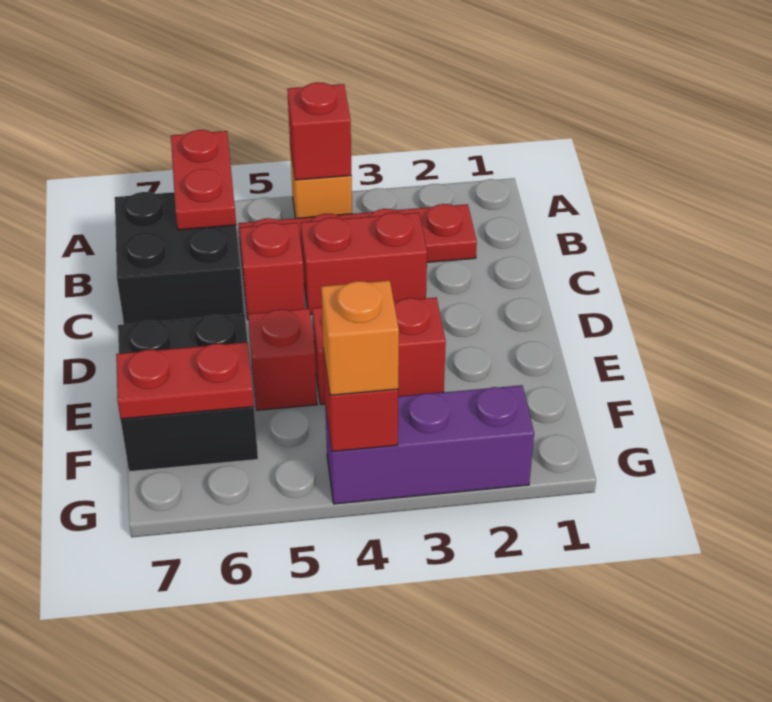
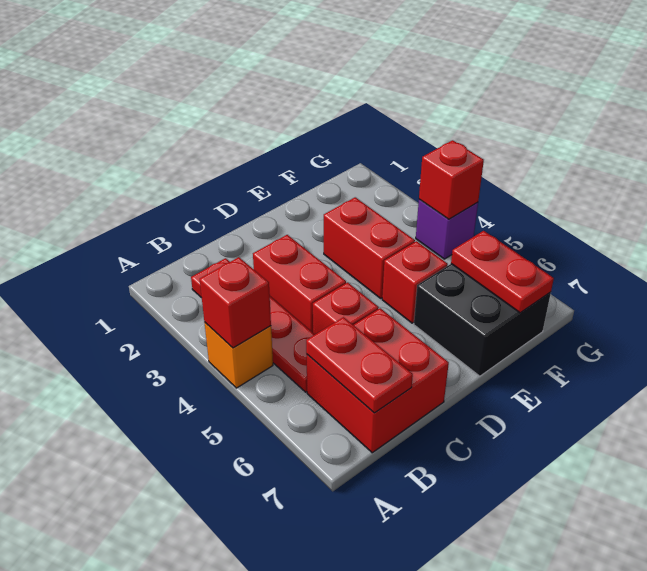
red 1x2 plate [171,130,236,230] -> red 1x2 plate turned to [306,317,413,413]
black 2x2 brick [115,192,244,324] -> red 2x2 brick [307,308,449,453]
purple 1x3 brick [325,385,534,504] -> purple 1x1 brick [416,199,478,259]
orange 1x1 brick [321,280,399,395] -> none

